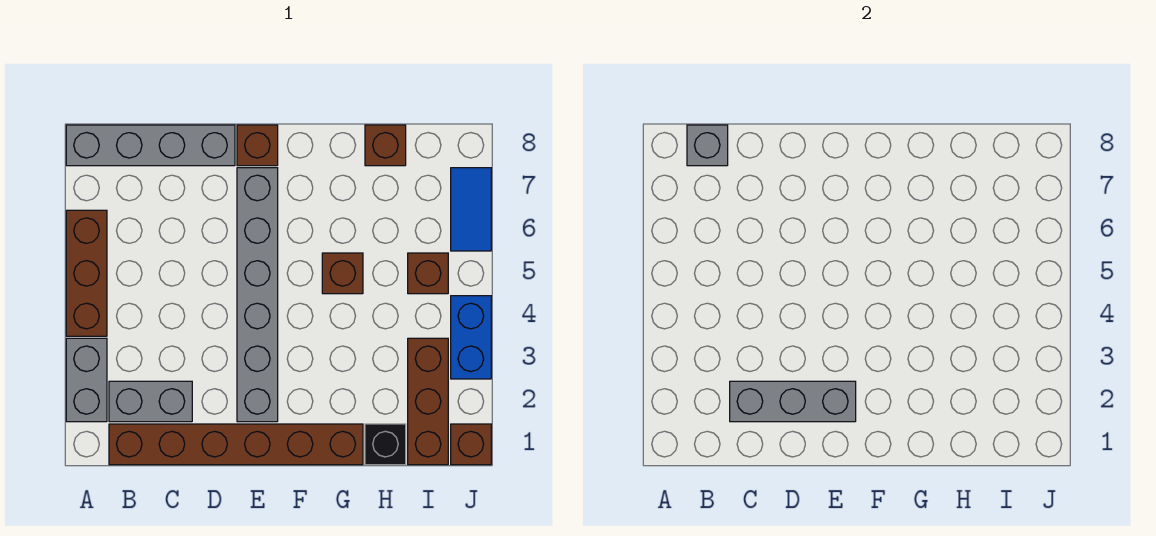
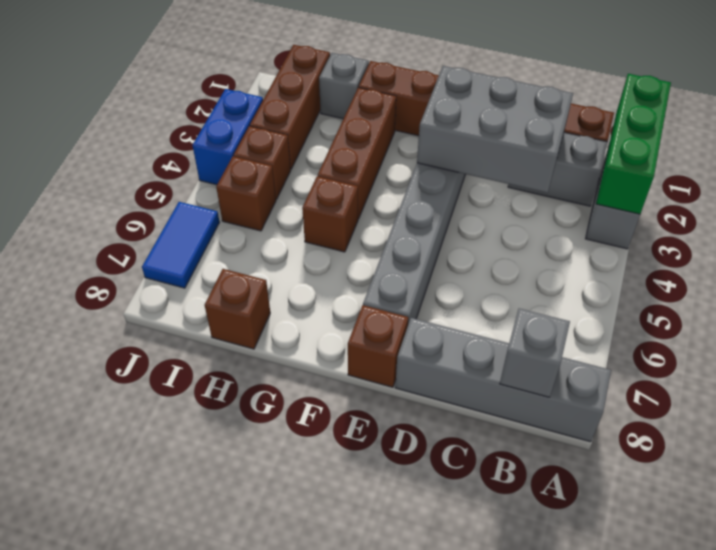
none -> green 1x3 brick [596,74,671,214]
brown 1x3 brick [66,210,107,336] -> brown 1x3 brick moved to [318,88,396,219]
grey 1x3 brick [730,381,856,422] -> grey 2x3 brick [417,66,573,193]
black 1x1 brick [365,424,406,465] -> grey 1x1 brick [319,53,369,119]
brown 1x1 brick [451,424,491,465] -> brown 1x1 brick moved to [234,126,291,199]

